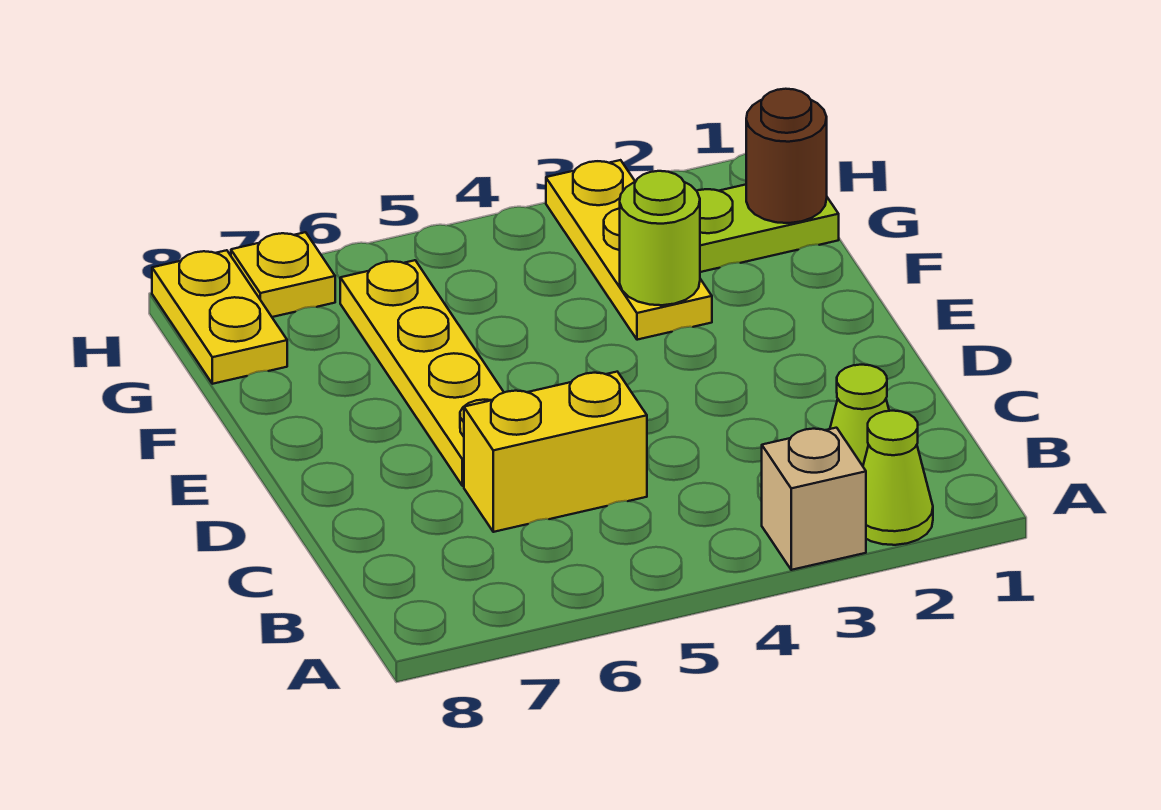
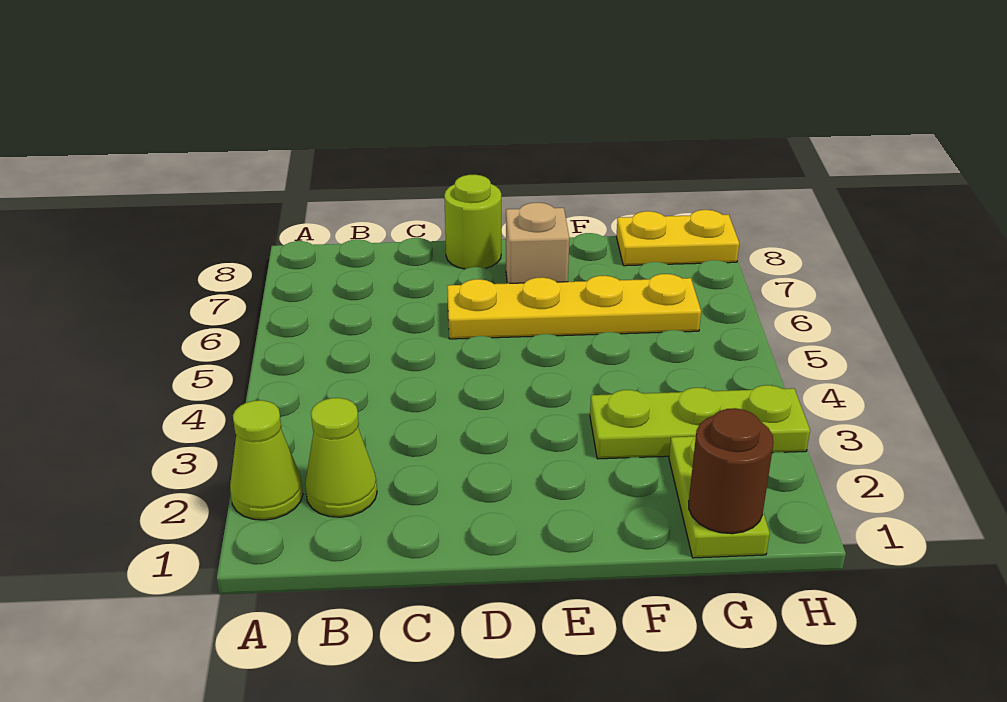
tan 1x1 brick [762,428,866,570] -> tan 1x1 brick moved to [506,202,569,283]
yellow 1x2 brick [464,372,647,532] -> none
yellow 1x3 plate [546,160,712,340] -> lime 1x3 plate [590,385,810,459]
lime 1x1 round brick [620,171,700,305] -> lime 1x1 round brick moved to [444,175,501,269]
yellow 1x1 plate [231,232,335,317] -> none

